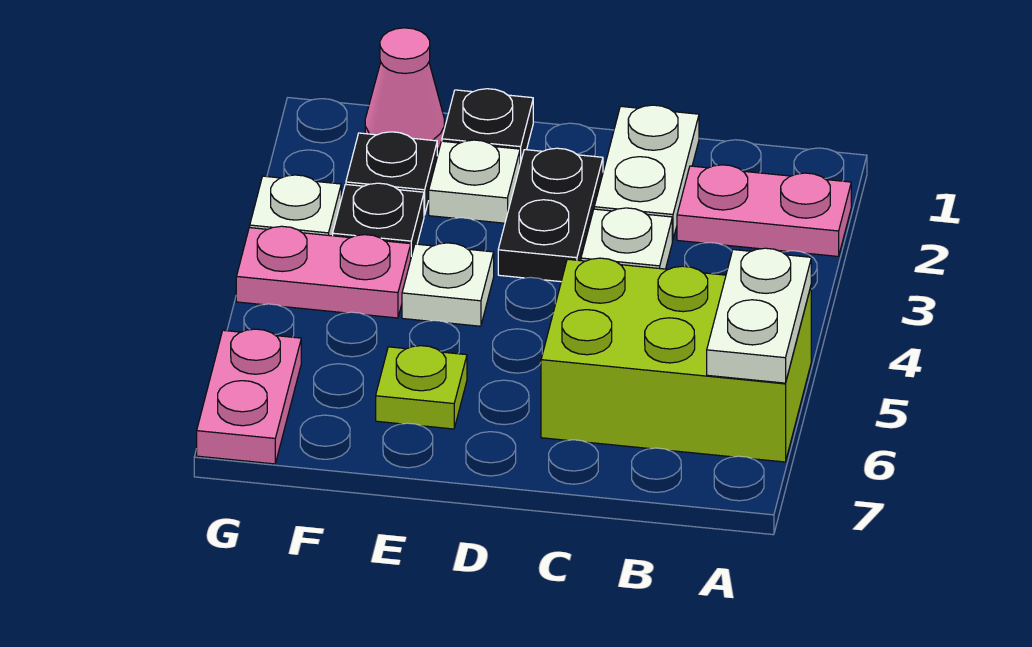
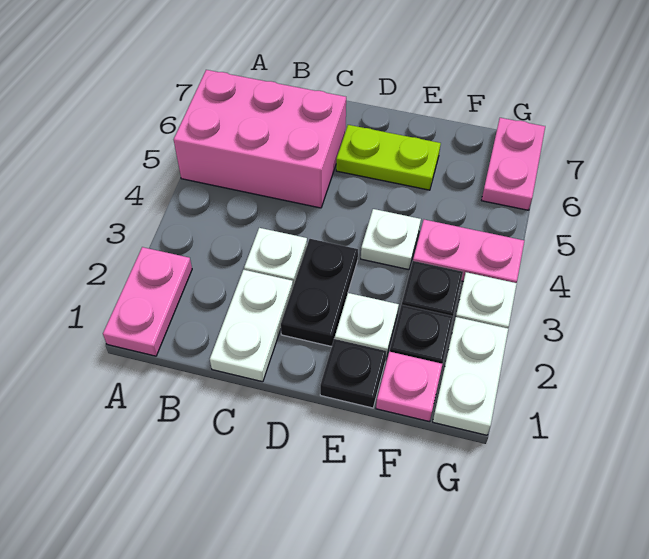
pink 1x2 plate [677,165,851,256] -> pink 1x2 plate turned to [103,247,192,356]
lime 2x3 brick [541,258,811,462] -> pink 2x3 brick [174,70,346,208]
white 1x2 plate [707,248,811,383] -> white 1x2 plate moved to [433,317,508,435]
lime 1x1 plate [376,346,467,429] -> lime 1x2 plate [336,125,441,190]
pink 1x1 cone [365,28,444,149] -> pink 1x1 plate [376,352,442,422]

